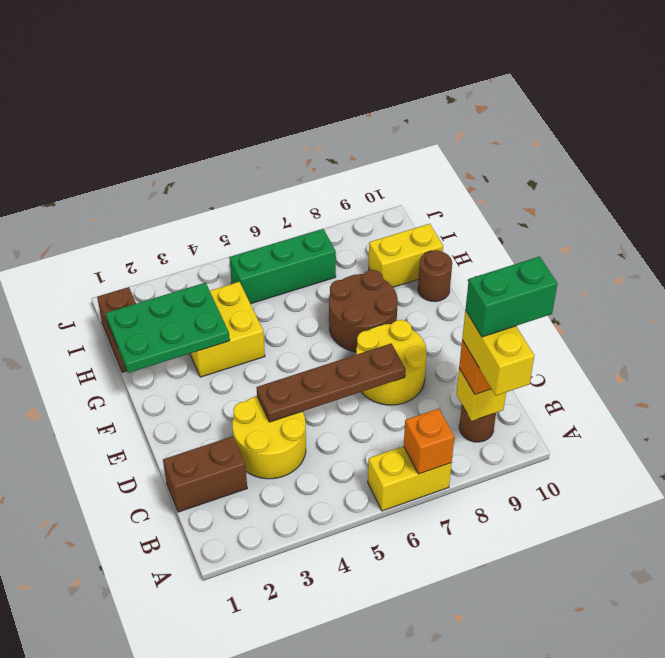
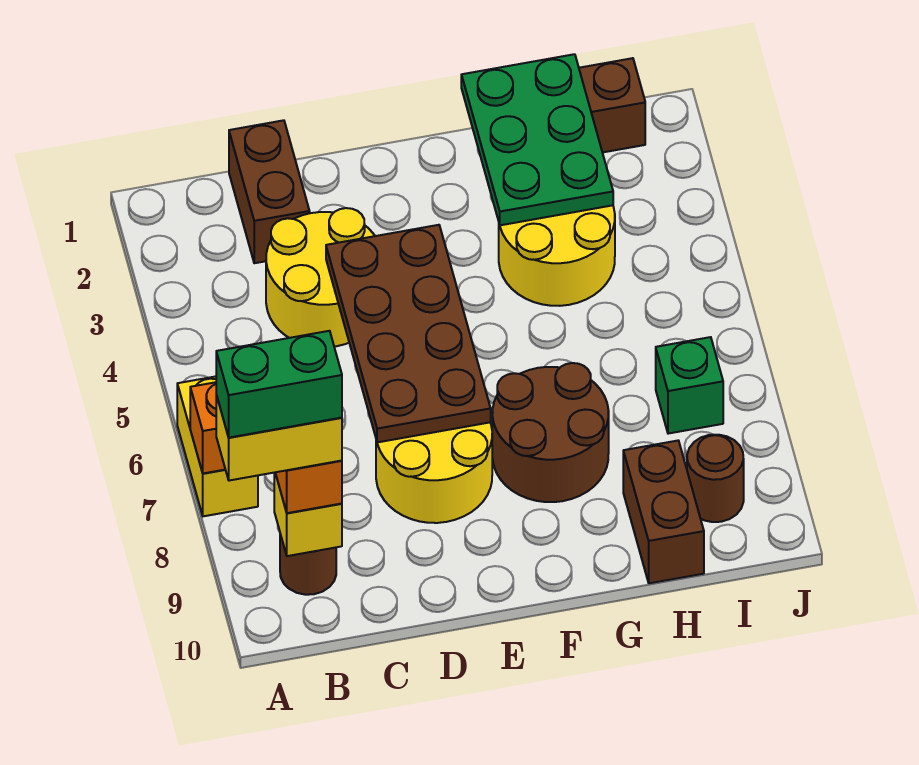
green 1x2 brick [465,256,558,337] -> green 1x2 brick turned to [216,331,342,438]
brown 1x4 plate [256,344,406,422] -> brown 2x4 plate [326,225,491,442]
yellow 2x2 brick [190,282,265,377] -> yellow 2x2 round brick [499,205,615,306]
brown 1x1 round brick [418,250,452,302] -> brown 1x1 round brick moved to [687,435,744,522]
yellow 1x2 brick [369,224,443,287] -> brown 1x2 brick [623,441,704,583]
green 1x3 brick [229,229,336,304] -> green 1x1 brick [656,337,723,434]

